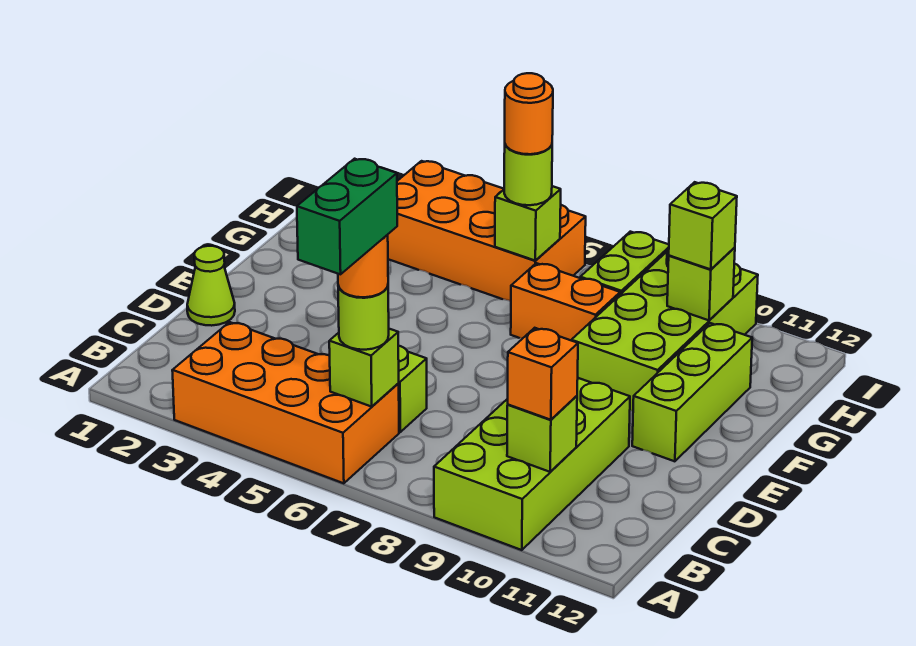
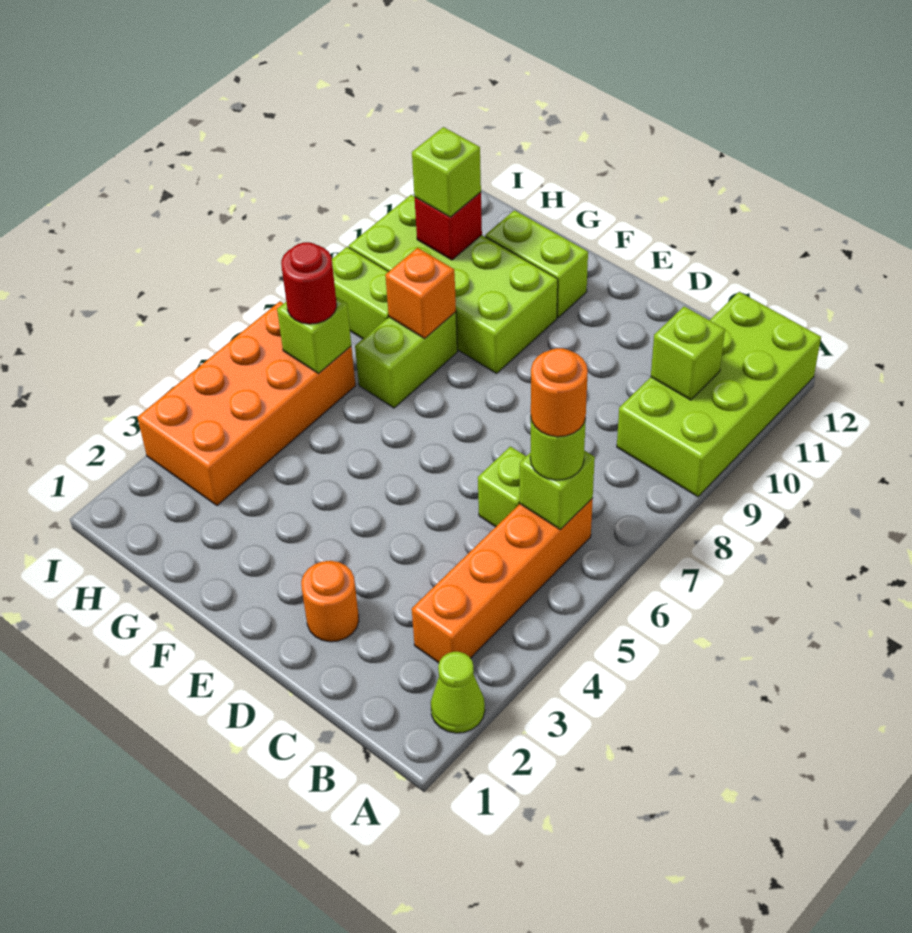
orange 2x4 brick [172,322,399,483] -> orange 1x4 brick [412,498,593,663]
green 1x2 brick [297,159,397,274] -> none
lime 2x4 brick [434,378,630,550] -> lime 2x4 brick turned to [617,292,821,497]
orange 1x1 brick [508,328,578,420] -> orange 1x1 brick moved to [385,248,456,338]
lime 1x1 cone [187,246,235,326] -> lime 1x1 cone moved to [431,652,485,733]
lime 1x3 brick [632,323,752,461] -> lime 1x2 brick [485,210,588,317]
orange 1x2 brick [511,263,620,340] -> lime 1x2 brick [355,312,458,408]
lime 1x1 round brick [504,145,552,205] -> red 1x1 round brick [281,242,337,324]
orange 1x1 round brick [505,73,553,154] -> orange 1x1 round brick moved to [301,561,359,642]
lime 1x1 brick [667,247,735,320] -> red 1x1 brick [414,192,482,260]

